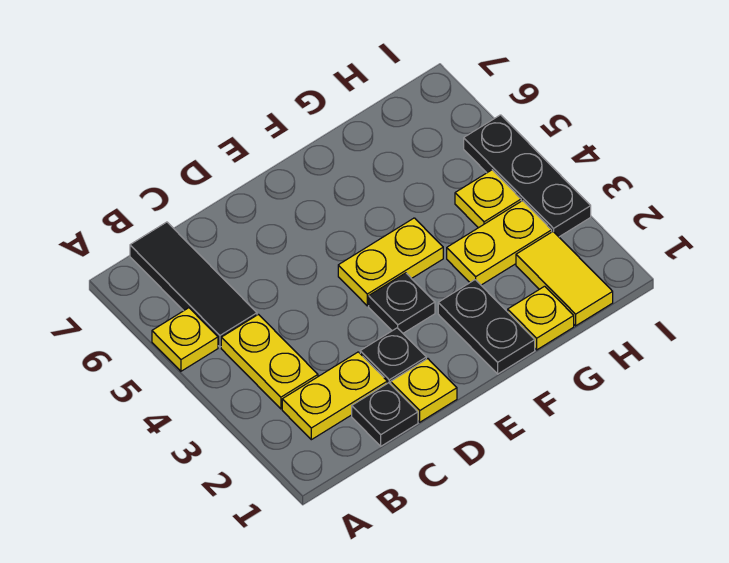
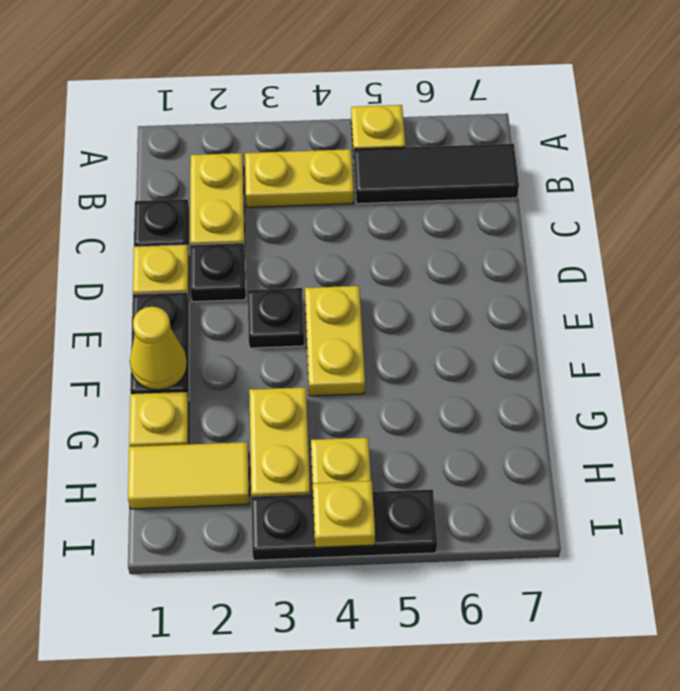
black 1x2 plate [438,280,535,374] -> black 1x2 plate turned to [130,292,189,400]
none -> yellow 1x1 cone [130,307,187,390]
none -> yellow 1x1 plate [313,481,375,548]

